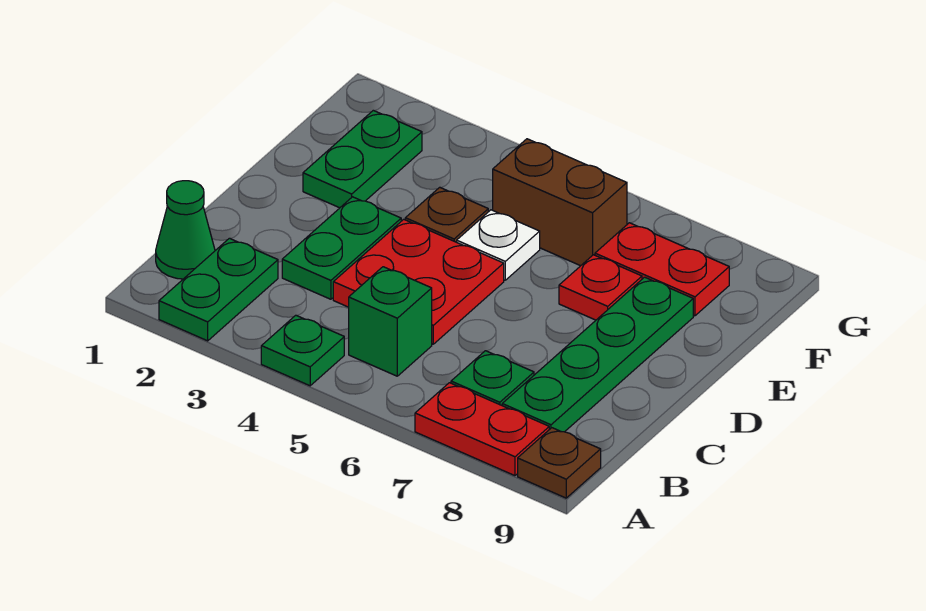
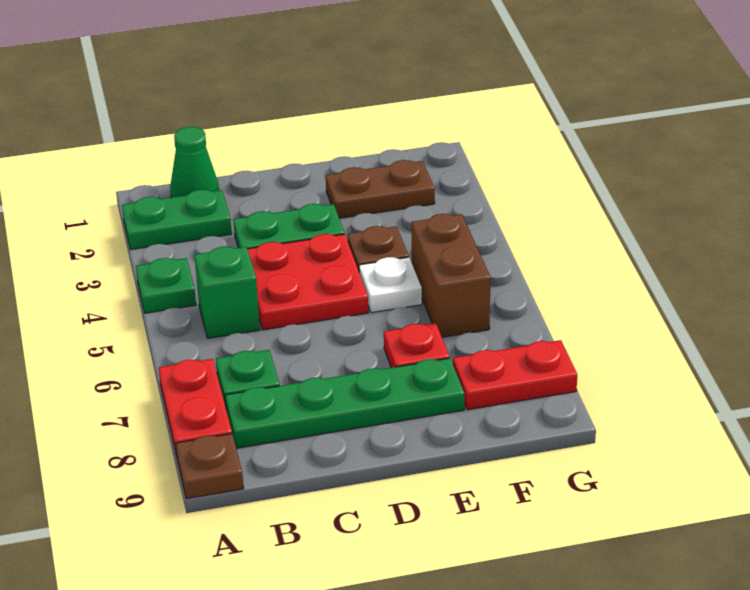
green 1x2 plate [303,110,422,208] -> brown 1x2 plate [326,160,435,218]
red 1x2 plate [595,223,729,316] -> red 1x2 plate turned to [453,340,577,410]

